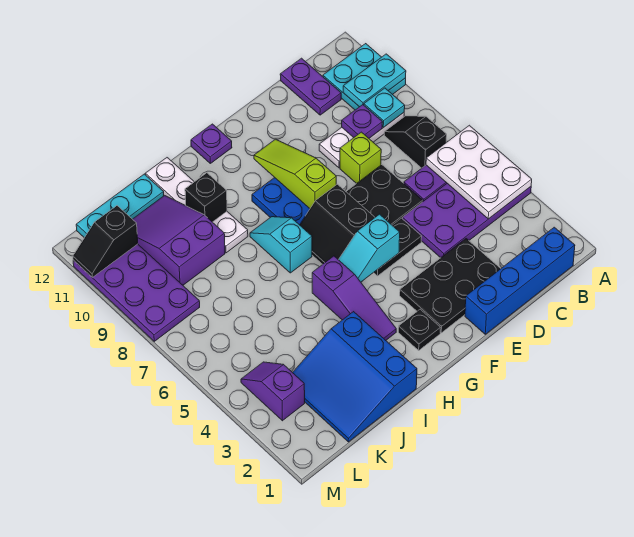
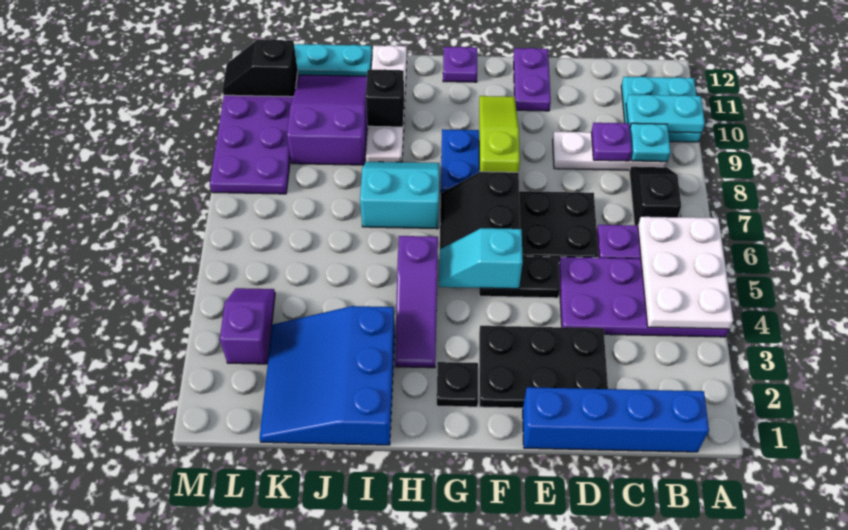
purple 1x2 plate [280,58,341,115] -> purple 1x2 plate moved to [514,48,551,111]
lime 1x1 brick [340,132,381,184] -> none
cyan 1x2 slope [250,217,312,273] -> cyan 2x2 slope [360,162,440,229]

